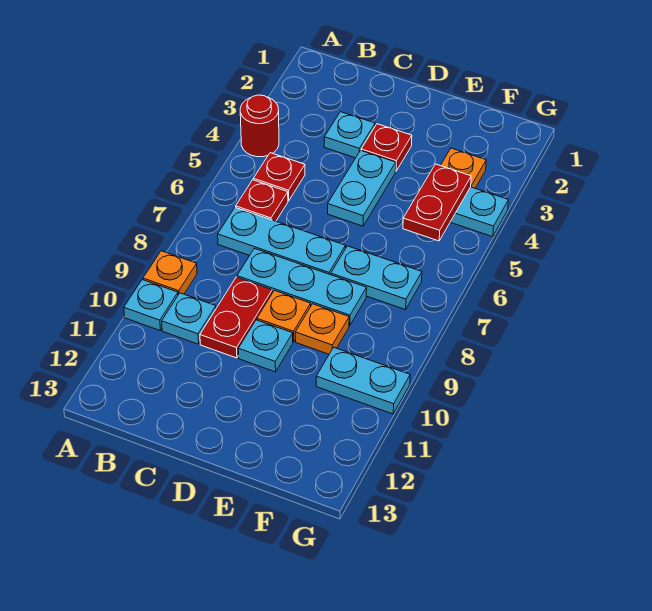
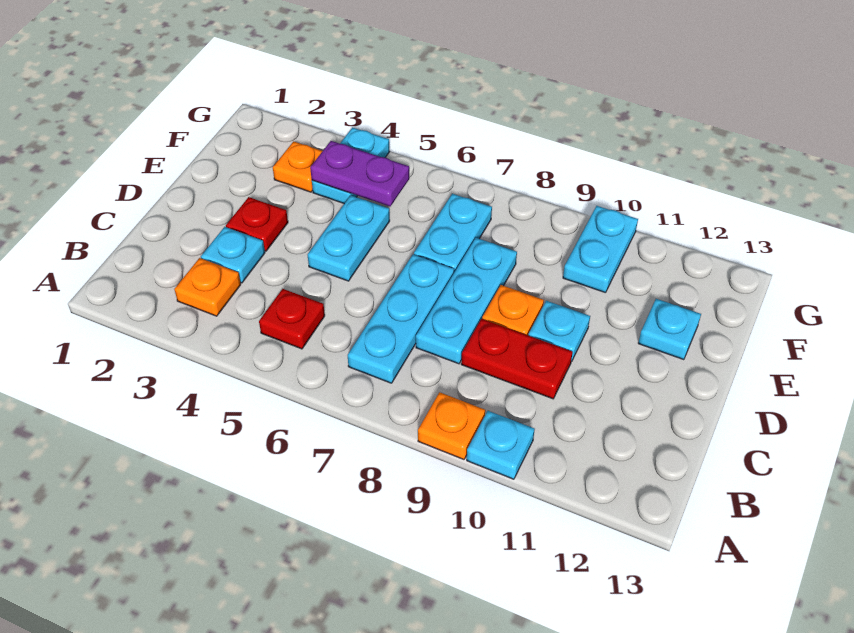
red 1x1 round brick [240,95,279,157] -> none
red 1x1 plate [236,180,288,221] -> none
cyan 1x1 plate [162,293,216,344] -> cyan 1x1 plate moved to [638,299,701,360]
cyan 1x2 plate [328,150,396,226] -> cyan 1x2 plate turned to [308,195,390,281]
orange 1x1 plate [295,304,349,354] -> orange 1x1 plate moved to [174,258,241,316]
red 1x2 plate [403,164,471,241] -> purple 1x2 plate [310,141,409,206]

